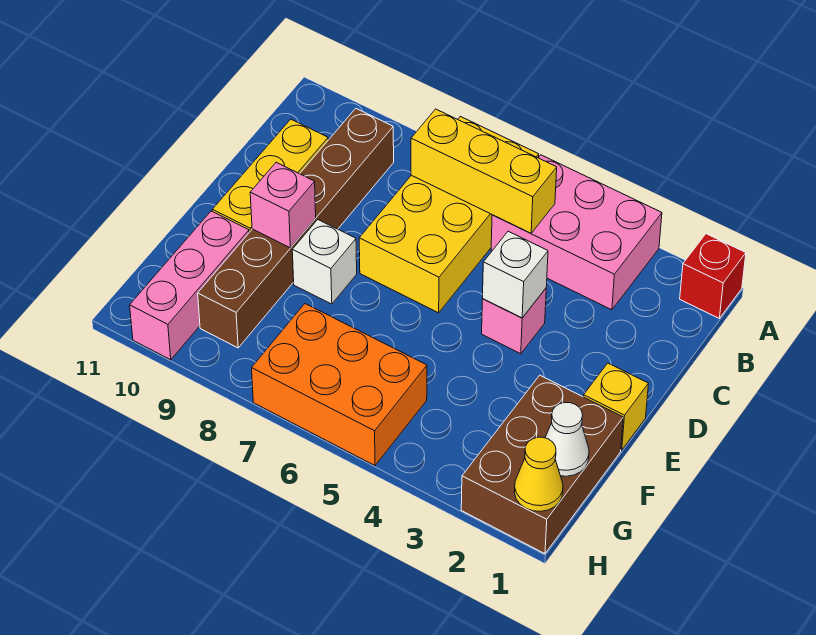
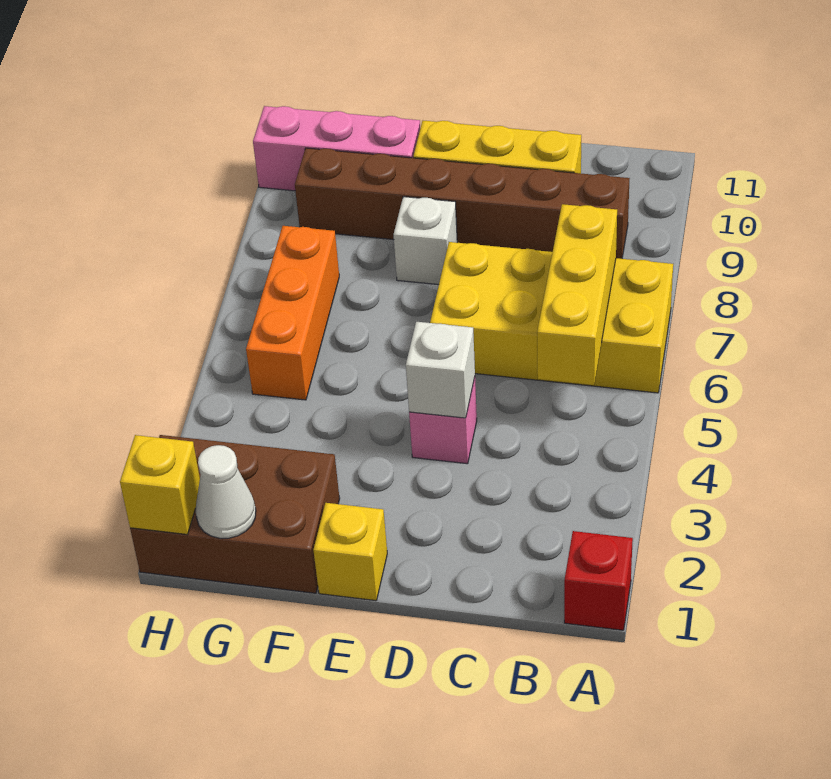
pink 2x3 brick [491,155,662,310] -> none
pink 1x1 brick [250,162,316,248] -> none
orange 2x3 brick [252,304,427,466] -> orange 1x3 brick [246,226,339,400]
yellow 1x1 cone [514,437,563,511] -> yellow 1x1 brick [120,435,200,535]

